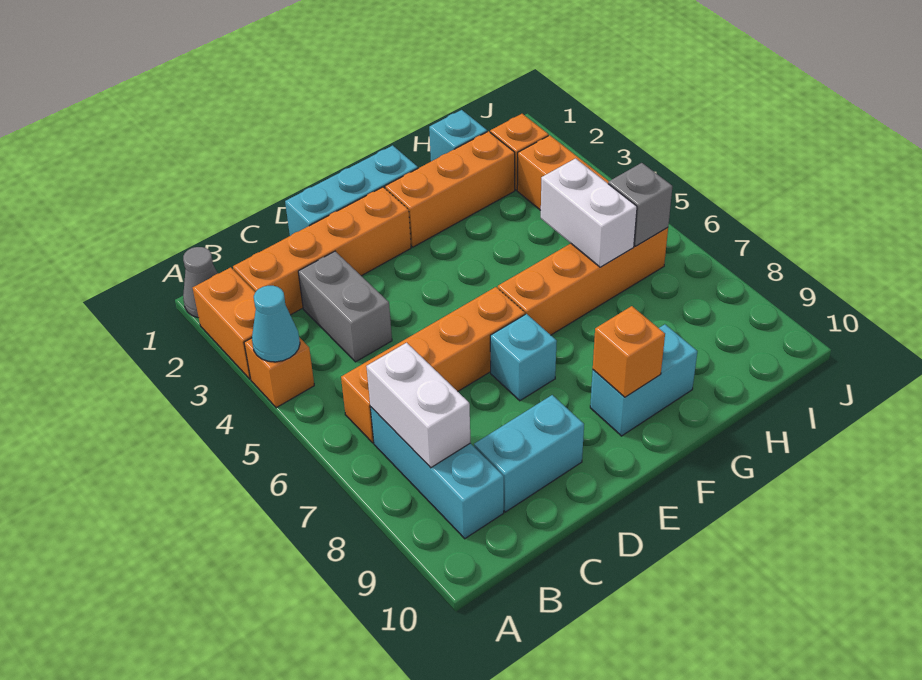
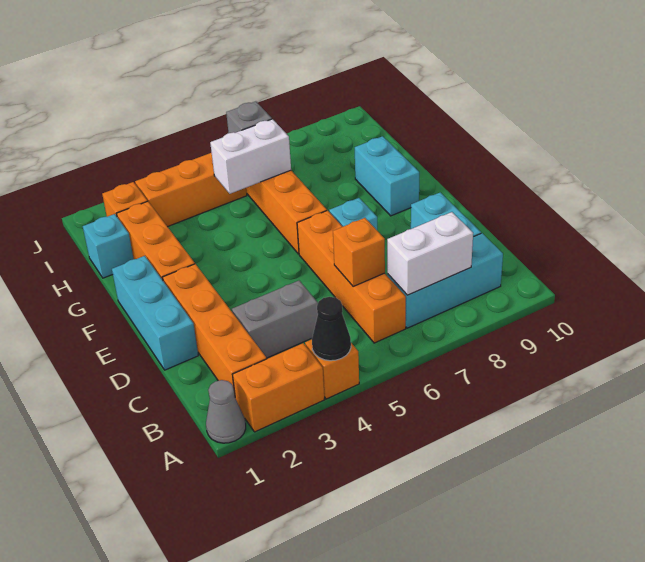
cyan 1x1 cone [252,286,300,362] -> black 1x1 cone [312,297,351,361]
orange 1x1 brick [593,306,665,397] -> orange 1x1 brick moved to [333,218,385,286]

